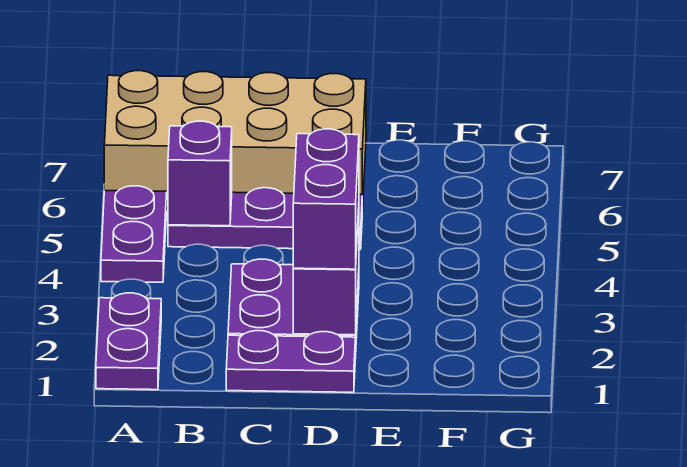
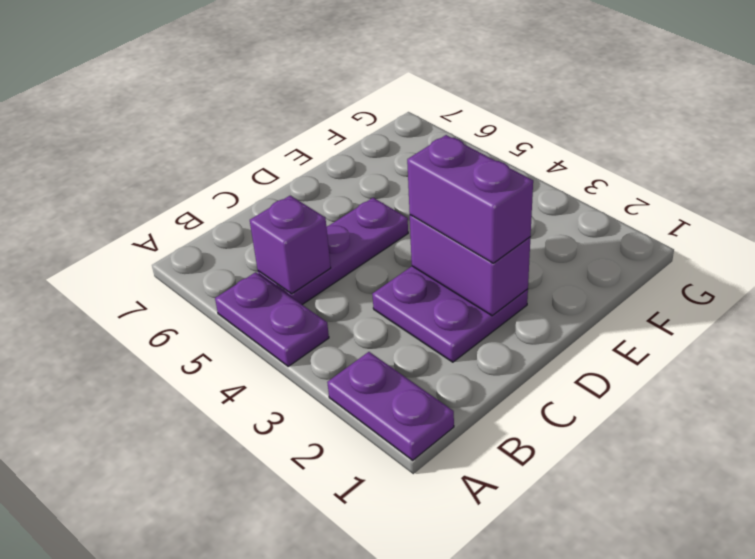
tan 2x4 brick [104,71,366,213] -> none
purple 1x2 plate [226,331,356,392] -> none

